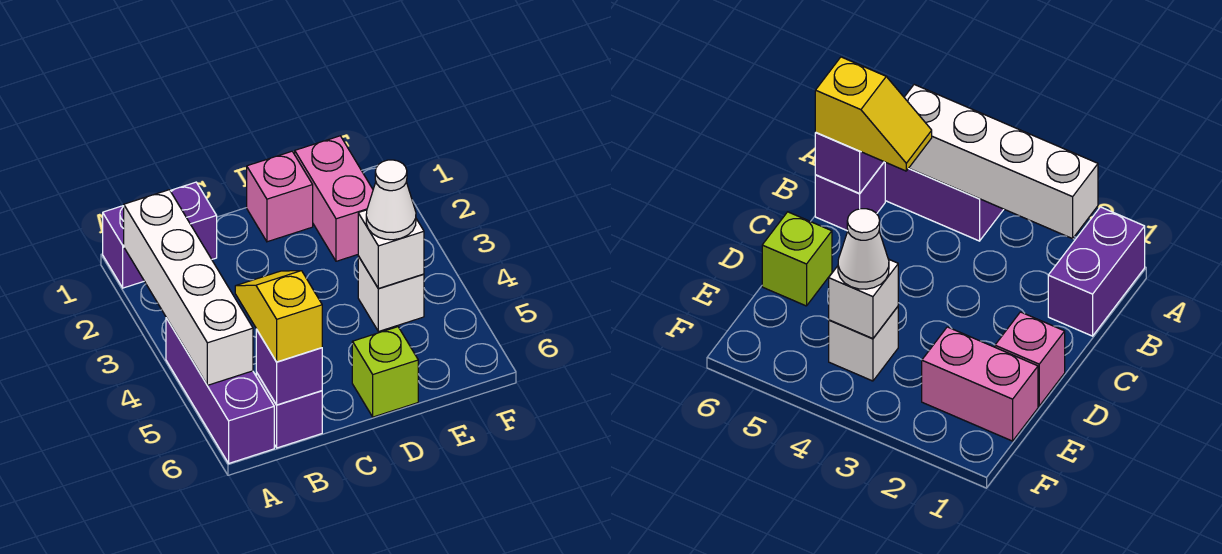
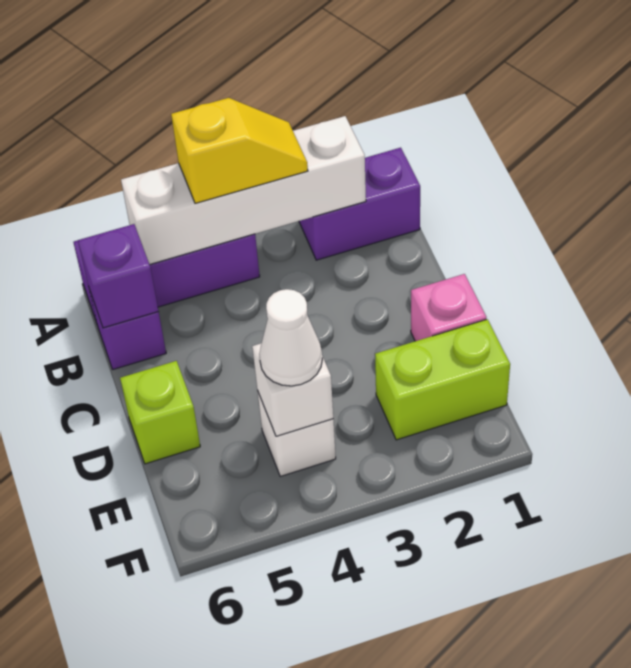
purple 1x2 brick [103,182,217,288] -> purple 1x2 brick turned to [299,148,420,260]
yellow 1x2 slope [235,271,322,362] -> yellow 1x2 slope moved to [171,98,308,203]
pink 1x2 brick [295,136,373,261] -> lime 1x2 brick [375,319,510,440]

